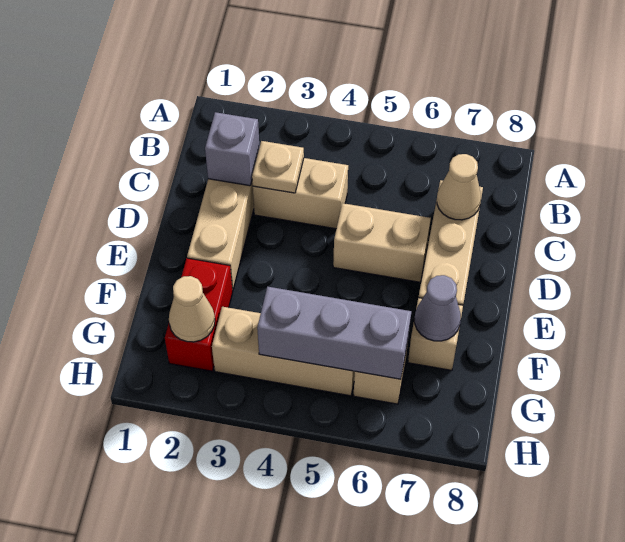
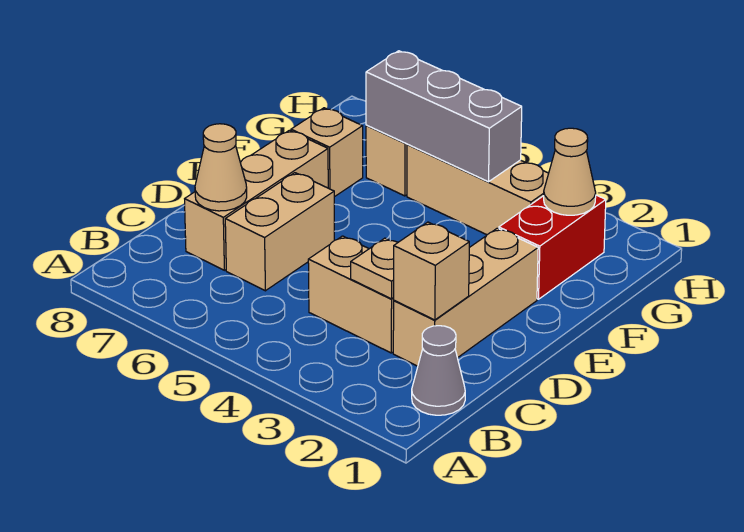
grey 1x1 brick [205,112,259,186] -> tan 1x1 brick [394,222,469,320]
tan 1x2 brick [333,203,431,282] -> tan 1x2 brick turned to [225,173,334,291]
grey 1x1 cone [415,275,461,341] -> grey 1x1 cone moved to [412,326,465,415]

